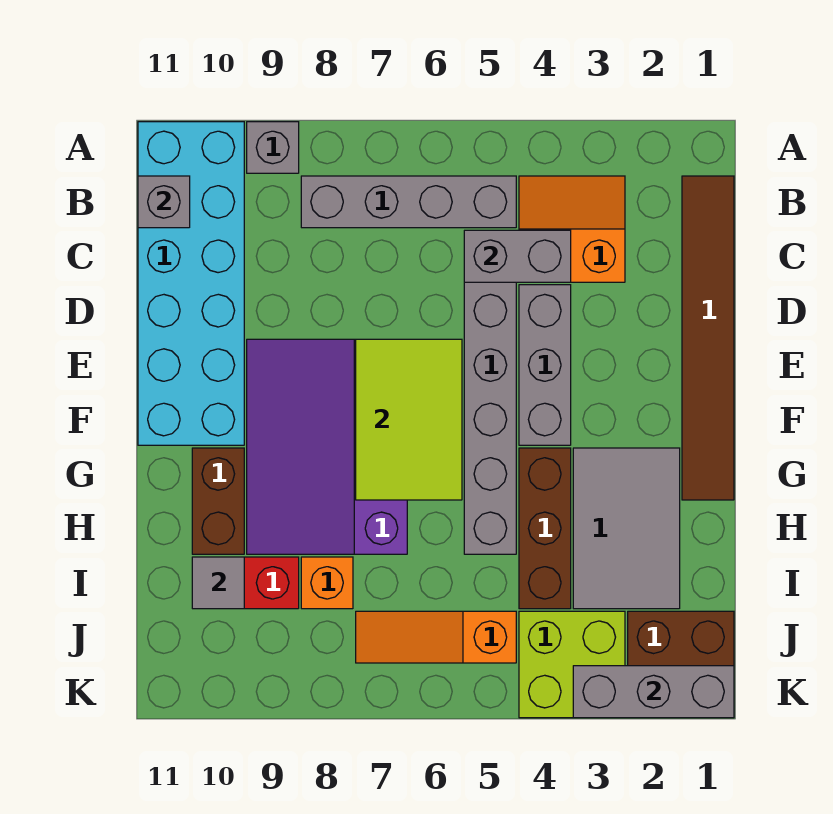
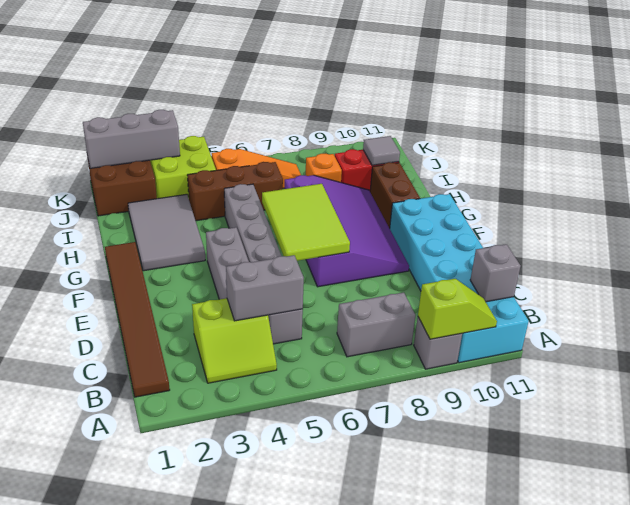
none -> lime 1x2 slope [418,279,497,339]
orange 2x2 slope [519,176,625,282] -> lime 2x2 slope [192,298,277,383]
grey 1x4 brick [301,176,516,228] -> grey 1x2 brick [337,293,416,357]
brown 1x3 brick [519,448,571,609] -> brown 1x3 brick turned to [188,162,283,221]

